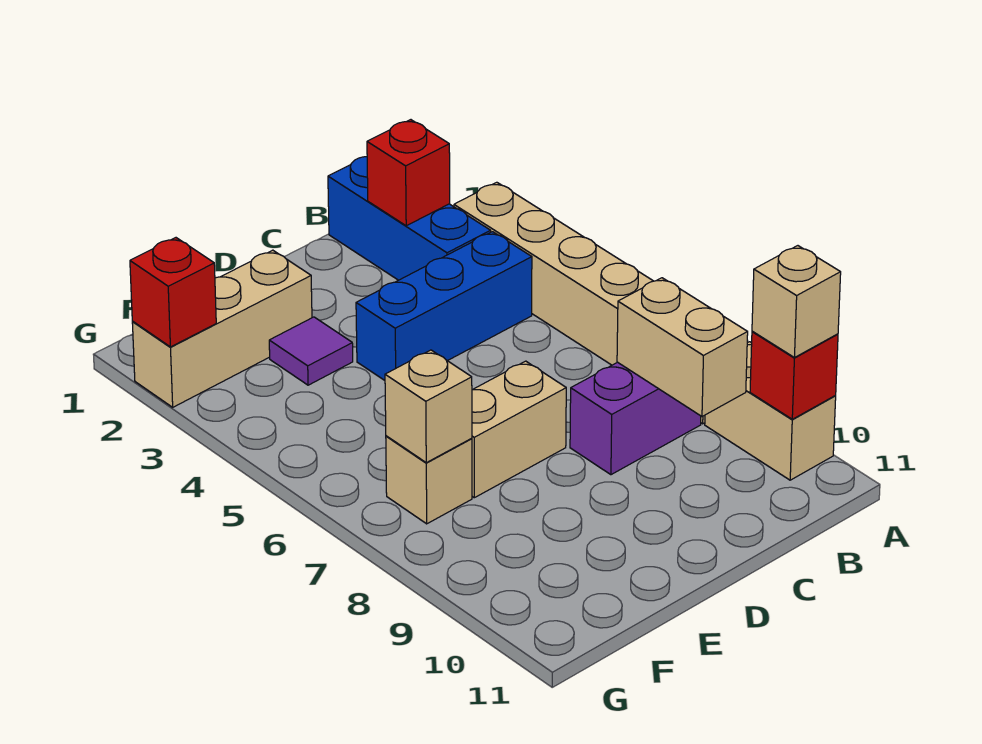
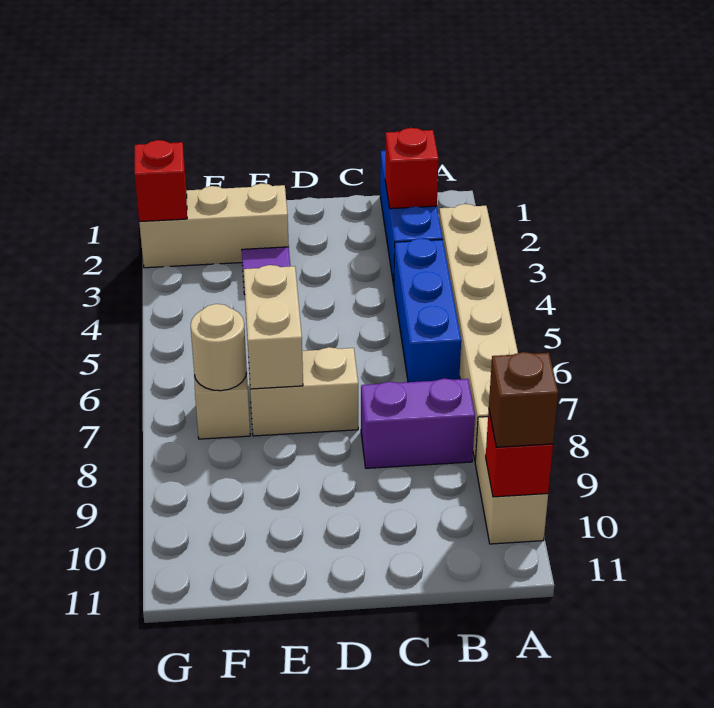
tan 1x1 brick [752,246,841,358] -> brown 1x1 brick [489,352,558,447]
blue 1x3 brick [356,232,532,380] -> blue 1x3 brick turned to [394,238,461,382]
tan 1x2 brick [617,278,748,416] -> tan 1x2 brick moved to [244,265,303,389]
tan 1x1 brick [385,350,472,463] -> tan 1x1 round brick [191,304,247,391]

